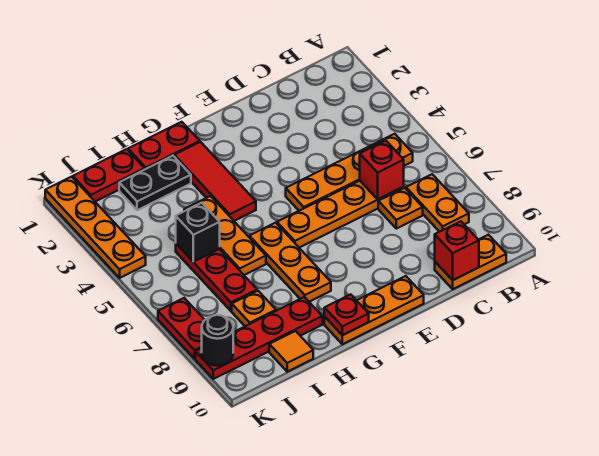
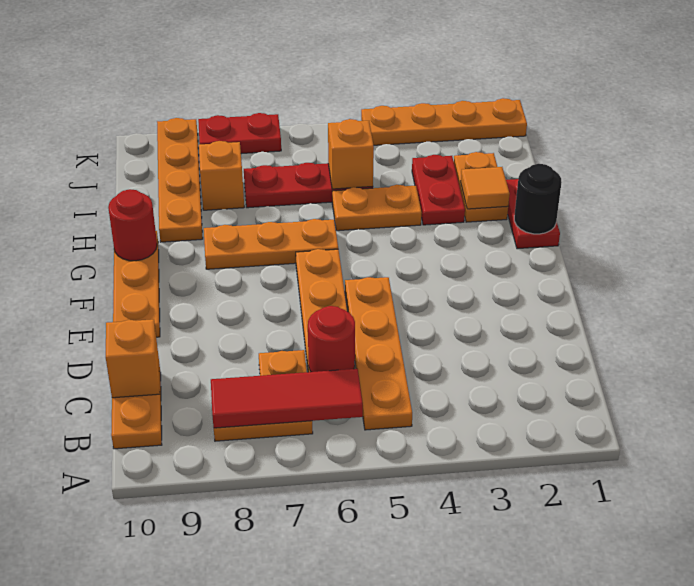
red 1x1 brick [360,141,404,199] -> red 1x1 round brick [308,306,355,372]
red 1x1 brick [435,221,479,280] -> orange 1x1 brick [106,319,160,398]
red 1x3 tile [174,142,256,221] -> red 1x3 tile moved to [211,369,363,428]
red 1x1 plate [324,294,369,335] -> red 1x1 round brick [108,189,157,261]
black 1x2 plate [119,156,191,210] -> orange 1x2 plate [454,152,508,222]
orange 1x3 plate [184,196,266,275] -> orange 1x2 plate [332,185,422,231]
red 1x4 plate [195,297,322,379] -> orange 1x4 plate [157,118,203,242]
red 1x2 plate [73,149,145,202] -> red 1x2 plate moved to [412,155,465,225]
black 1x1 brick [176,203,220,262] -> orange 1x1 brick [328,119,374,189]
orange 1x1 plate [232,291,276,326] -> orange 1x1 brick [199,141,244,210]
orange 1x1 tile [269,331,313,372] -> orange 1x1 tile moved to [461,167,510,209]
black 1x1 round brick [202,315,233,366] -> black 1x1 round brick moved to [514,164,562,234]

